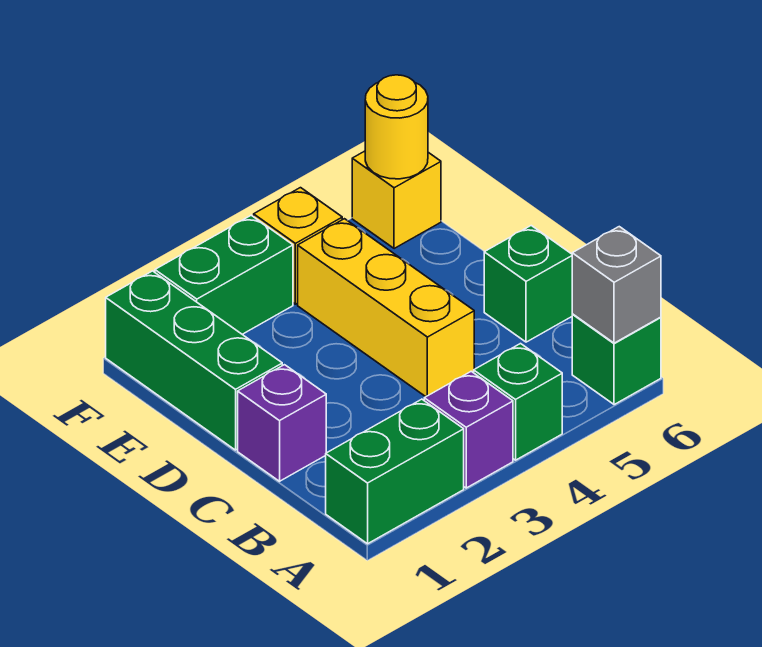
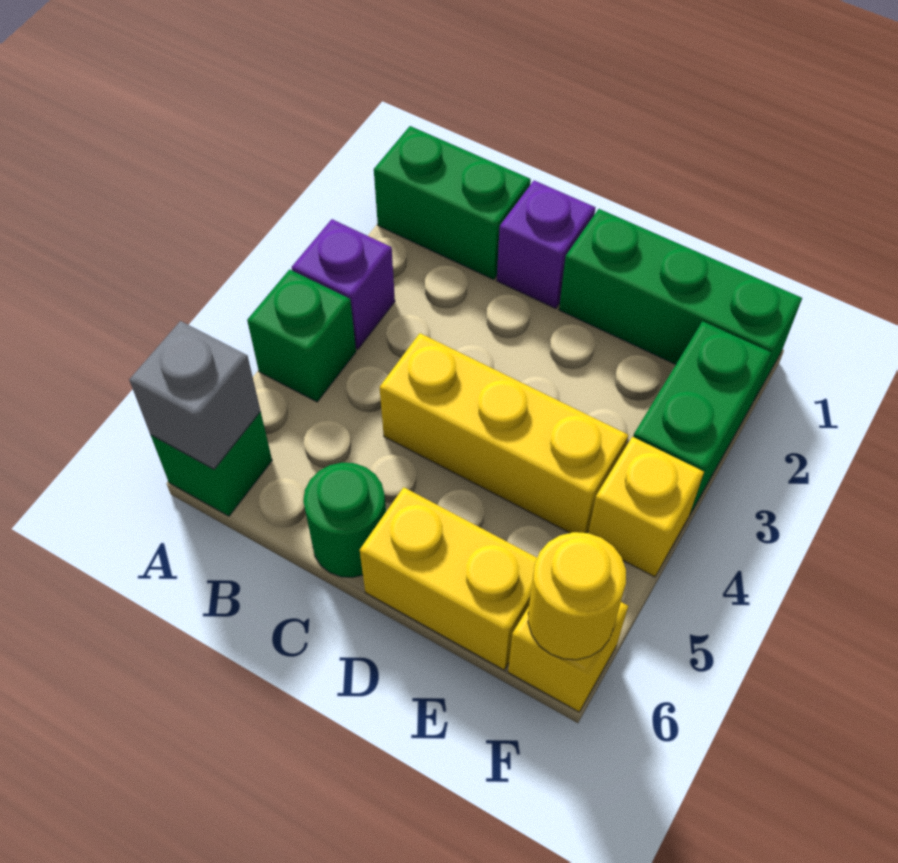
green 1x2 brick [326,399,464,544] -> green 1x2 brick turned to [374,126,531,280]
green 1x1 brick [484,226,572,342] -> green 1x1 round brick [303,463,386,578]
none -> yellow 1x2 brick [360,487,537,670]

